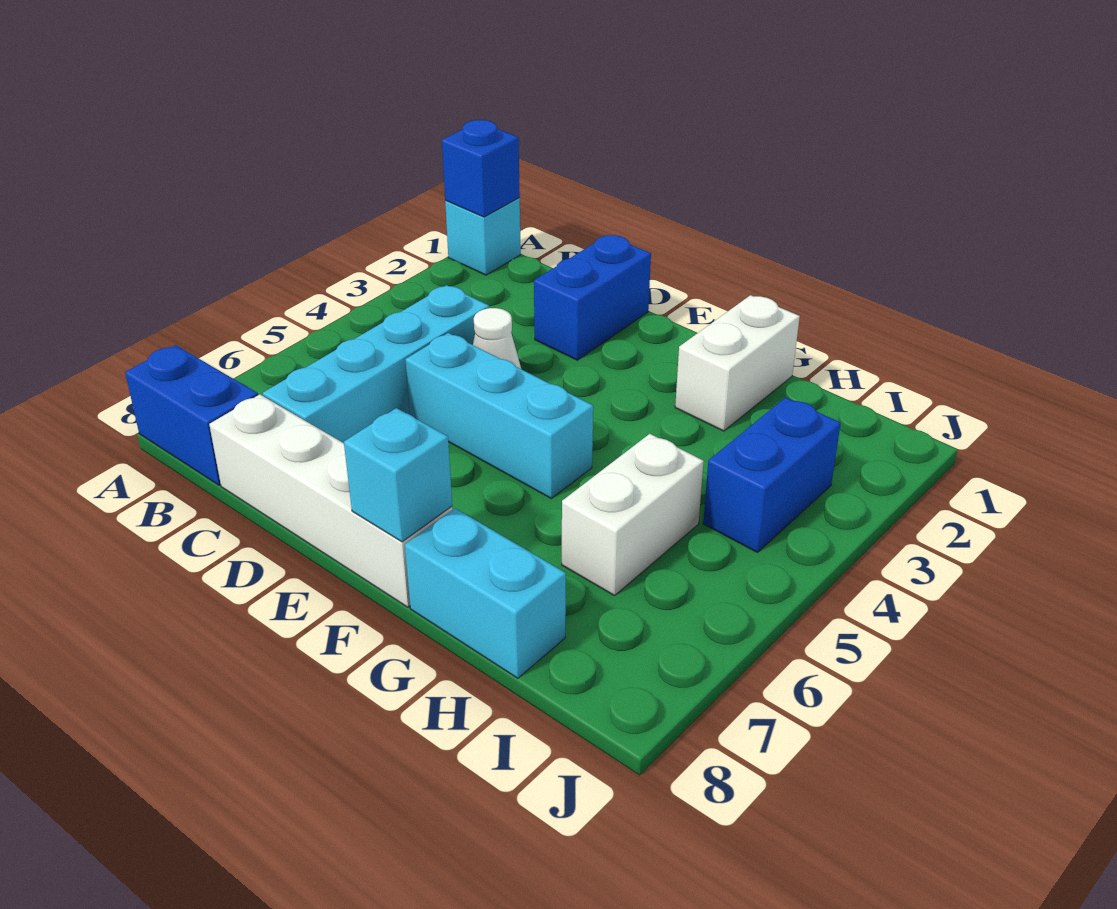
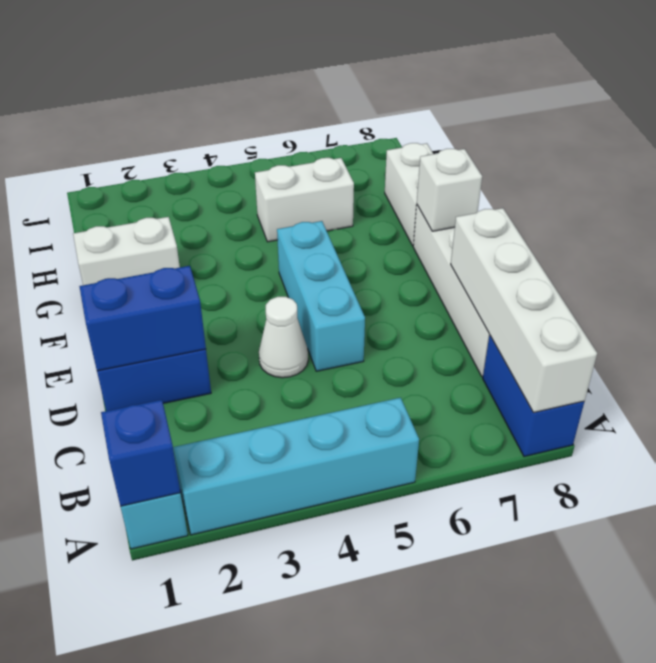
none -> white 1x4 brick [451,208,597,413]
cyan 1x4 brick [262,285,489,443] -> cyan 1x4 brick moved to [173,398,419,535]
cyan 1x1 brick [344,408,452,542] -> white 1x1 brick [417,149,482,231]
cyan 1x2 brick [405,508,566,678] -> white 1x2 brick [385,143,433,246]
blue 1x2 brick [703,397,841,552] -> blue 1x2 brick moved to [79,266,206,371]

